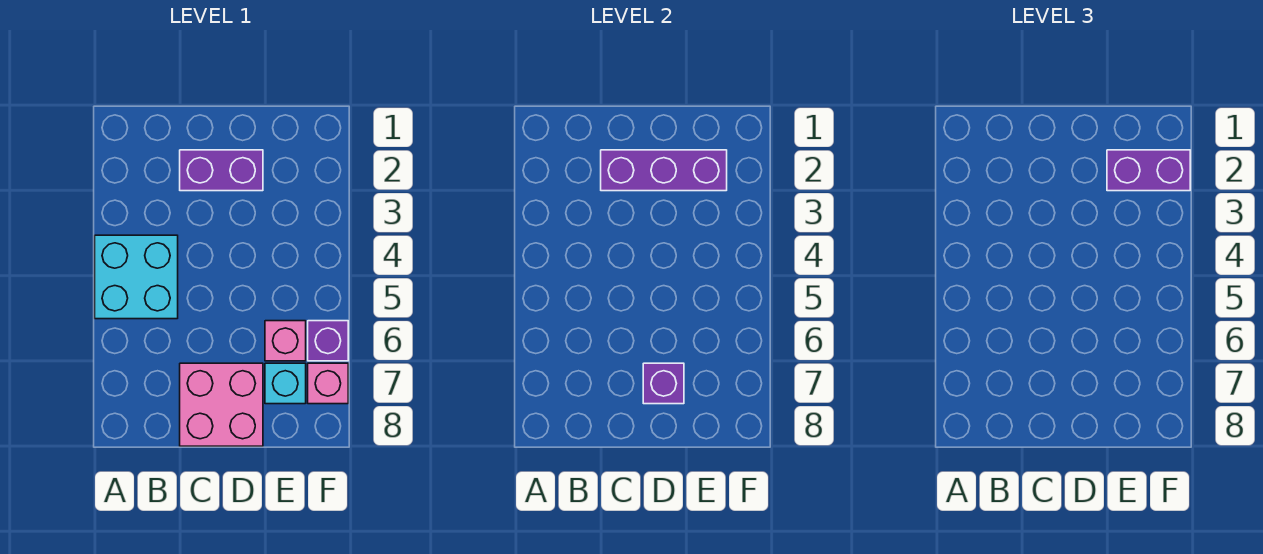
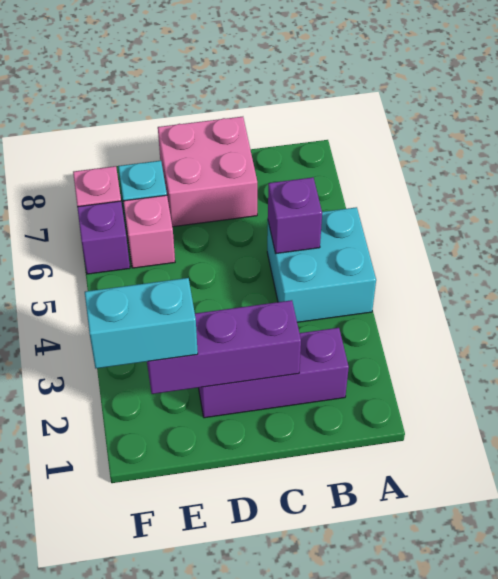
purple 1x2 brick [180,150,263,191] -> purple 1x3 brick [199,328,349,418]
purple 1x1 brick [643,363,684,404] -> purple 1x1 brick moved to [268,177,322,254]
purple 1x2 brick [1107,150,1190,191] -> cyan 1x2 brick [85,278,198,368]

